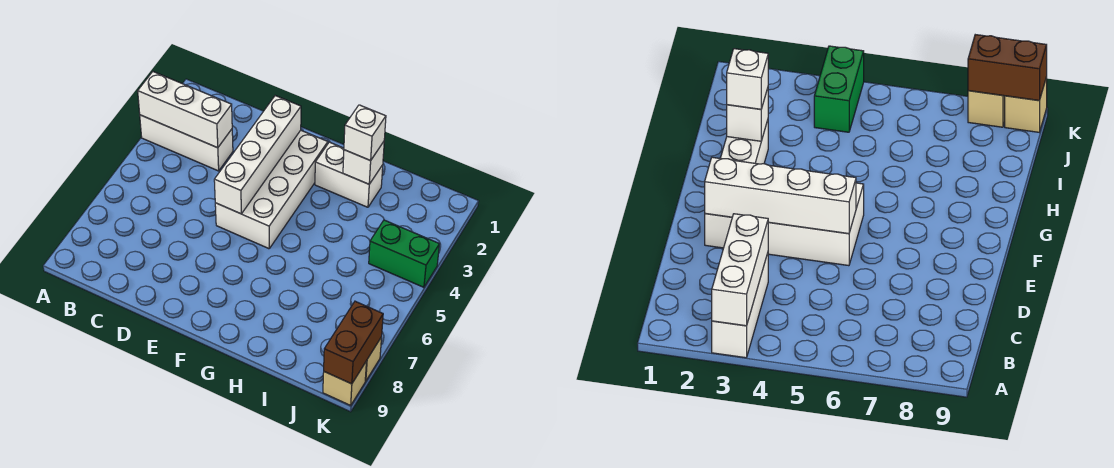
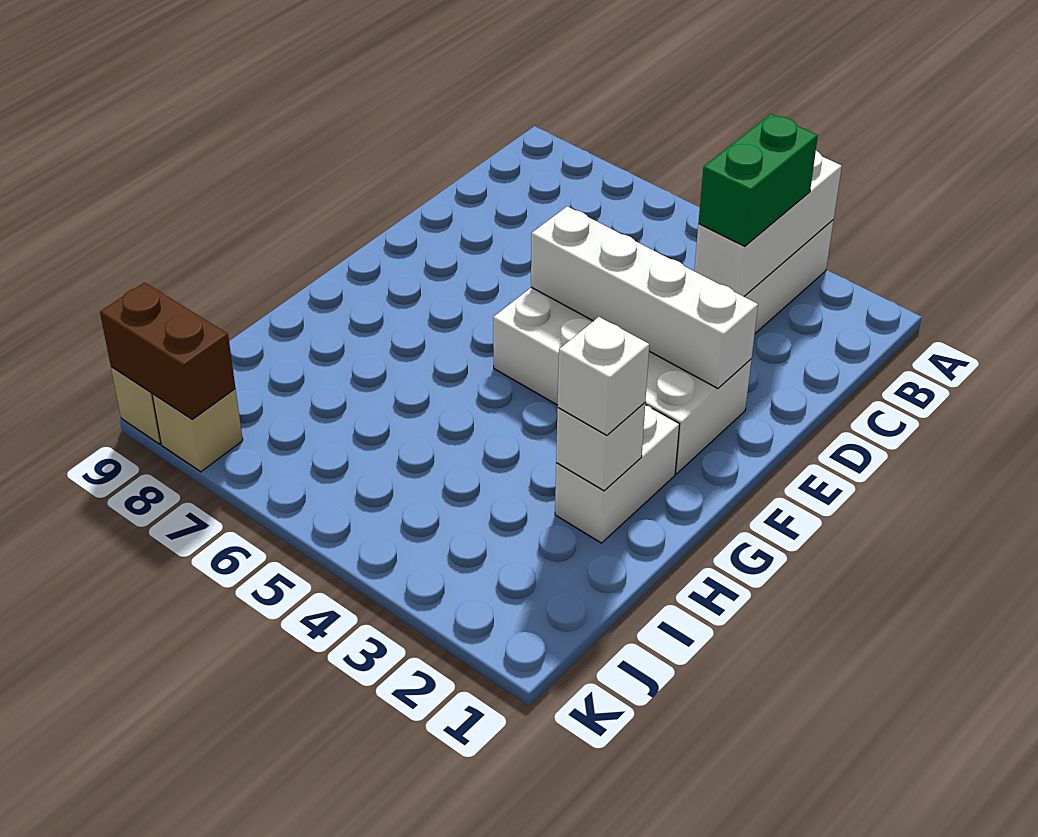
green 1x2 brick [369,220,439,287] -> green 1x2 brick moved to [698,114,818,246]

